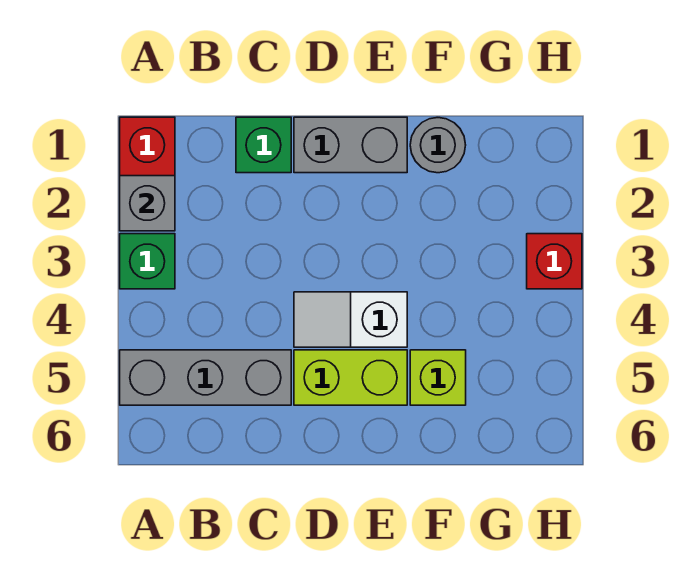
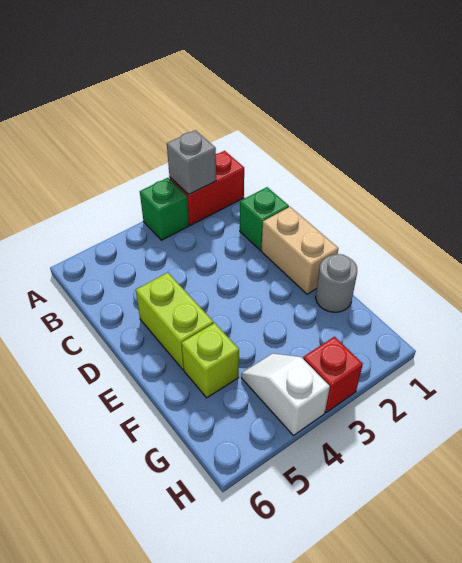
grey 1x3 brick [120,350,291,405] -> none
grey 1x2 brick [294,117,407,173] -> tan 1x2 brick [261,207,338,294]
white 1x2 slope [294,292,407,347] -> white 1x2 slope moved to [241,354,330,436]

